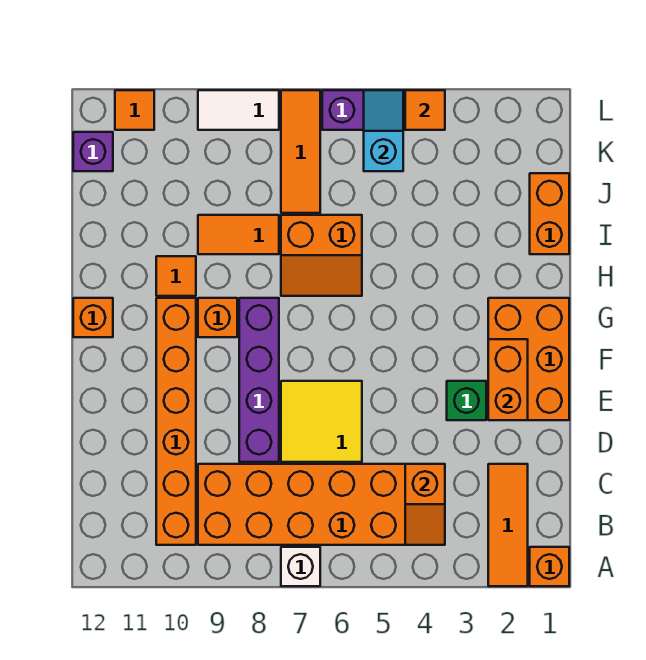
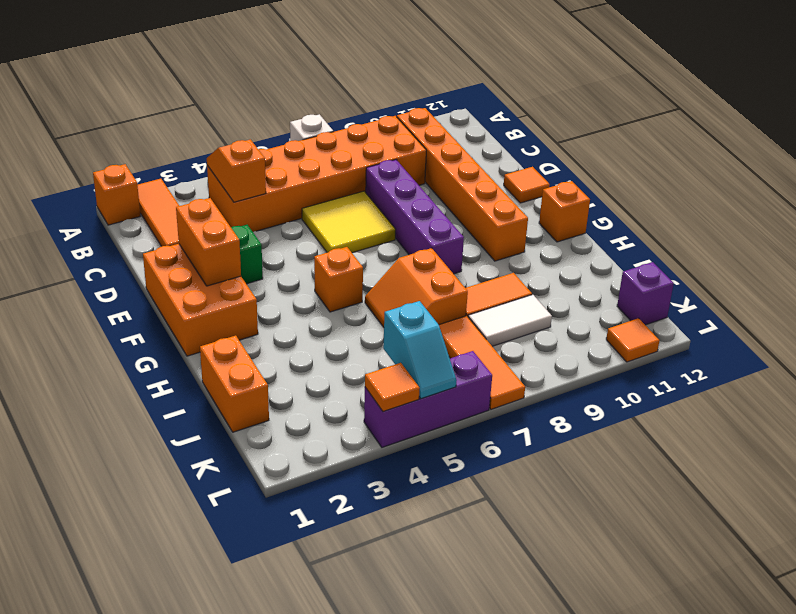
orange 1x1 brick [198,298,237,337] -> orange 1x1 brick moved to [314,247,363,312]
orange 2x2 slope [281,215,362,296] -> orange 2x2 slope turned to [365,248,468,327]
orange 1x1 tile [156,256,196,296] -> orange 1x1 tile moved to [504,167,550,203]
white 1x2 tile [198,90,279,130] -> white 1x2 tile moved to [468,295,552,346]

